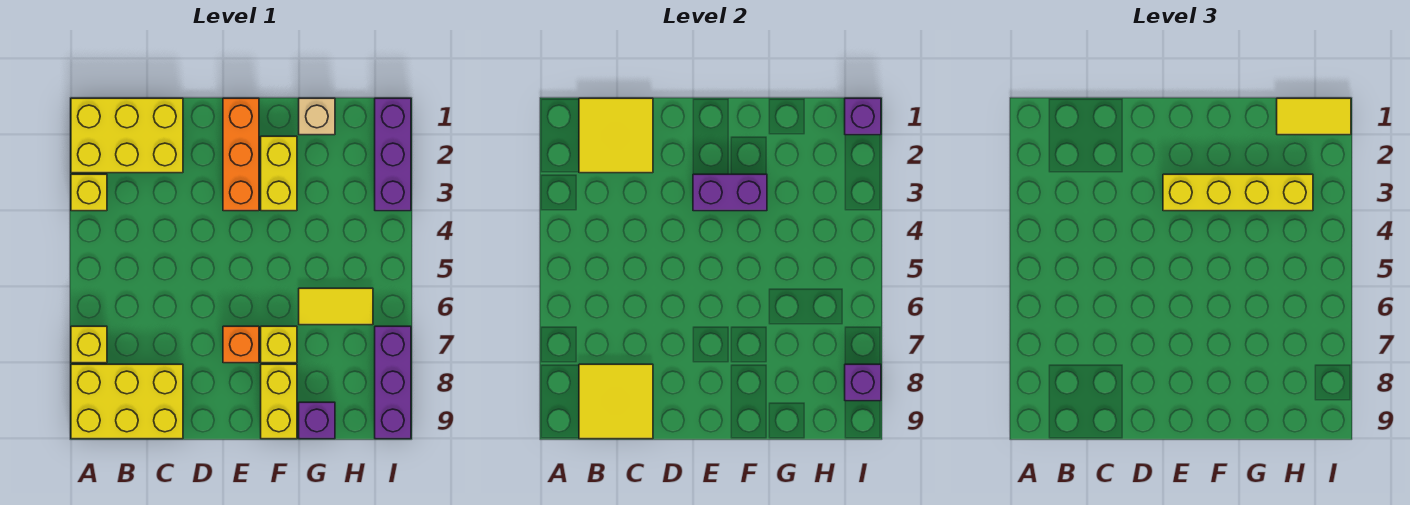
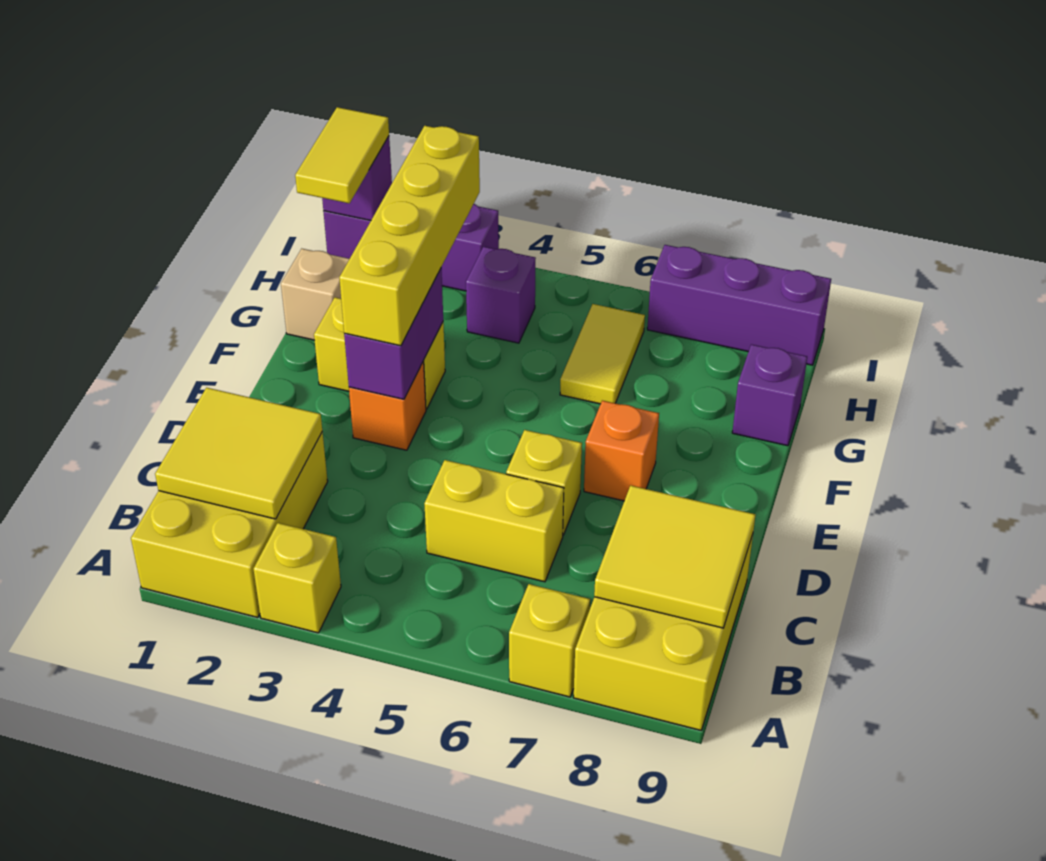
orange 1x3 brick [223,98,259,211] -> orange 1x1 brick [349,361,426,450]
yellow 1x1 brick [261,326,297,363] -> yellow 1x1 brick moved to [506,430,582,535]
yellow 1x2 brick [261,364,297,439] -> yellow 1x2 brick moved to [424,460,564,582]
purple 1x1 brick [845,364,881,401] -> purple 1x1 brick moved to [466,247,536,343]

